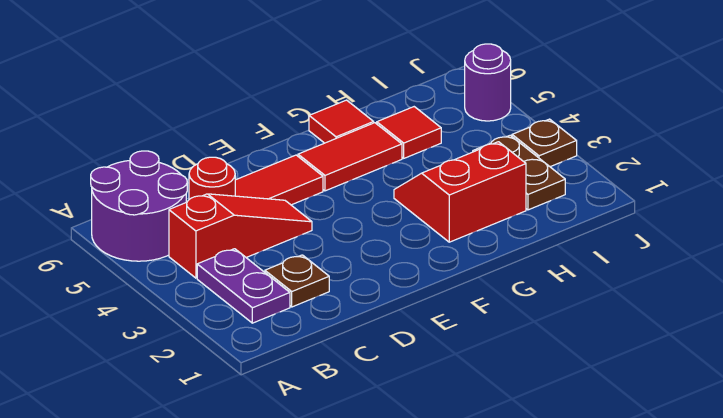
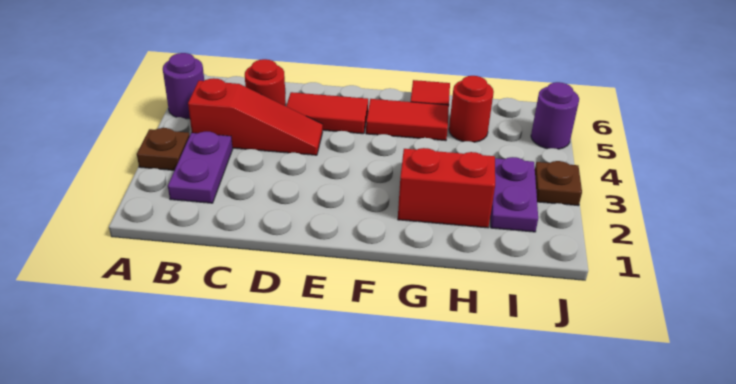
purple 2x2 round brick [91,151,187,261] -> purple 1x1 round brick [163,53,204,119]
brown 1x1 plate [265,255,329,307] -> brown 1x1 plate moved to [137,128,190,170]
red 1x1 tile [377,107,441,158] -> red 1x1 round brick [449,76,494,142]
brown 1x2 plate [473,135,565,210] -> purple 1x2 plate [491,157,538,232]

